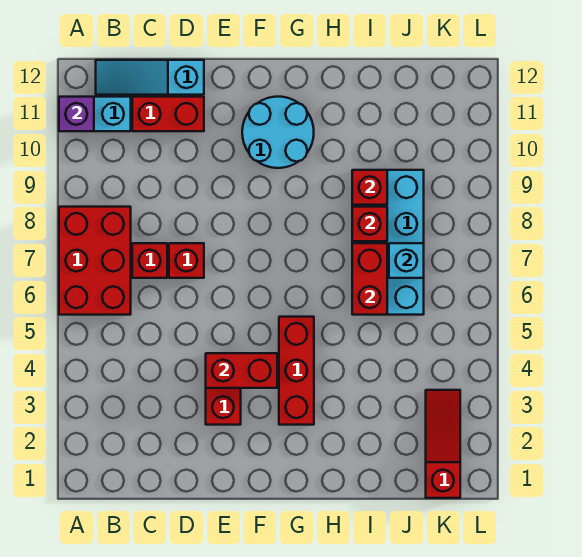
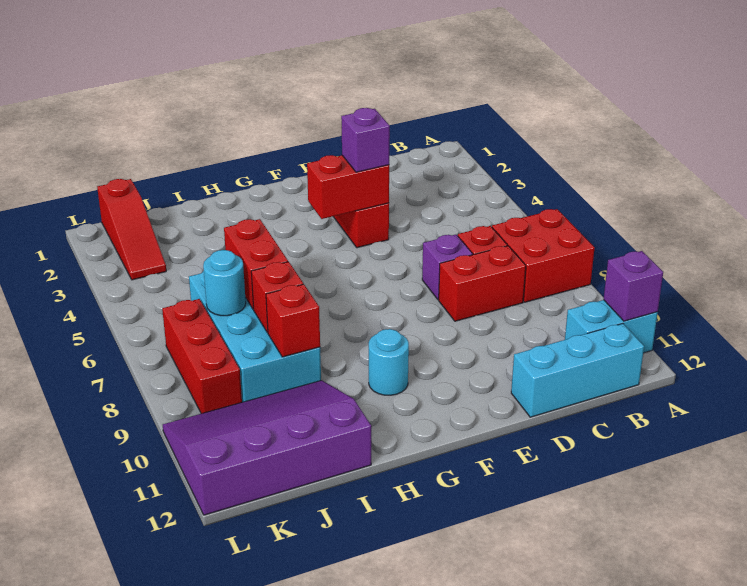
red 2x3 brick [59,207,131,315] -> red 2x2 brick [492,209,595,302]
cyan 1x3 slope [96,60,204,95] -> cyan 1x3 brick [511,323,644,417]
red 1x2 brick [132,97,204,131] -> red 1x2 brick moved to [439,246,526,321]
red 1x1 brick [169,243,204,278] -> purple 1x1 brick [422,235,473,300]
none -> purple 1x1 brick [341,108,390,172]
cyan 2x2 round brick [242,97,314,168] -> cyan 1x1 round brick [369,329,409,395]
red 1x3 brick [279,317,314,425] -> red 1x3 brick moved to [162,299,242,414]
none -> purple 3x4 slope [163,380,371,515]
cyan 1x1 brick [389,243,424,278] -> cyan 1x1 round brick [203,250,246,316]

